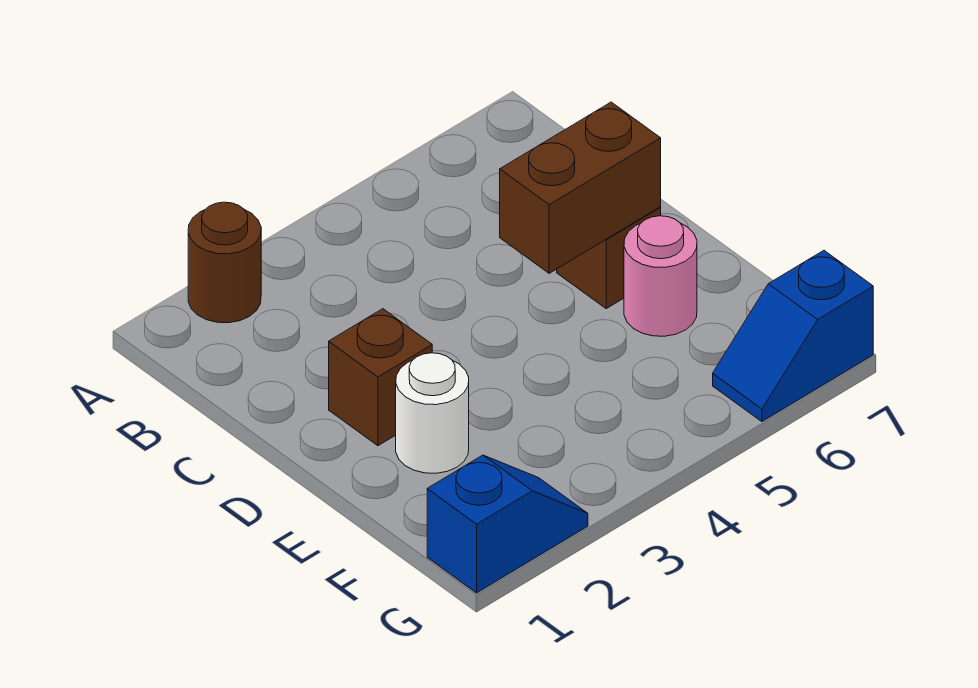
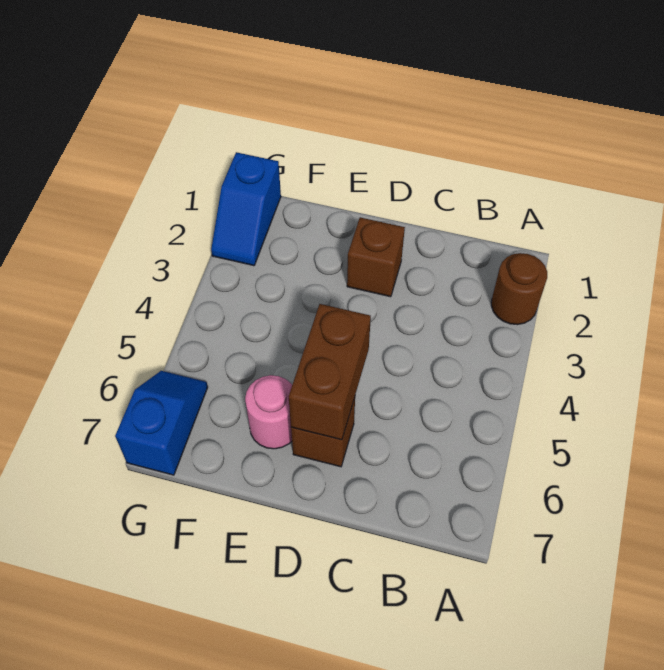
white 1x1 round brick [396,353,469,473] -> none

